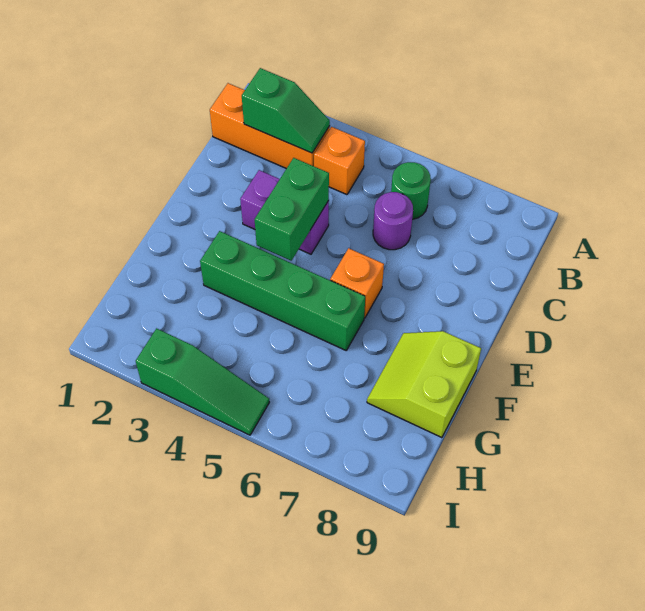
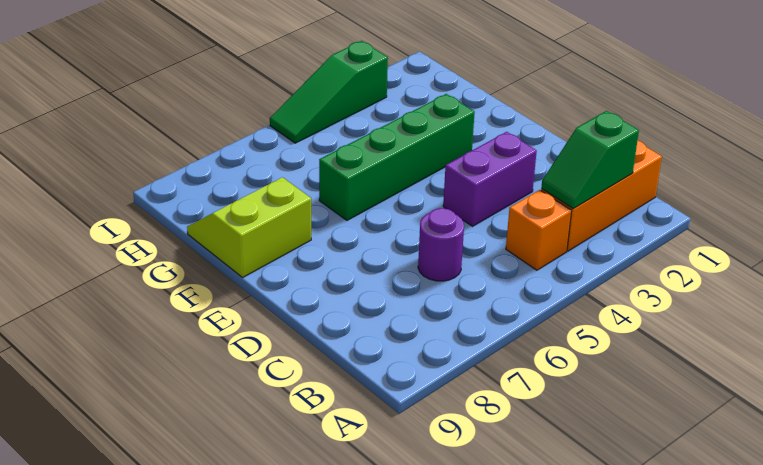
green 1x1 round brick [391,162,431,220] -> none
green 1x2 brick [255,158,329,261] -> none
orange 1x1 brick [330,248,384,318] -> none
lime 2x2 slope [367,331,481,438] -> lime 2x2 slope turned to [187,177,311,277]

